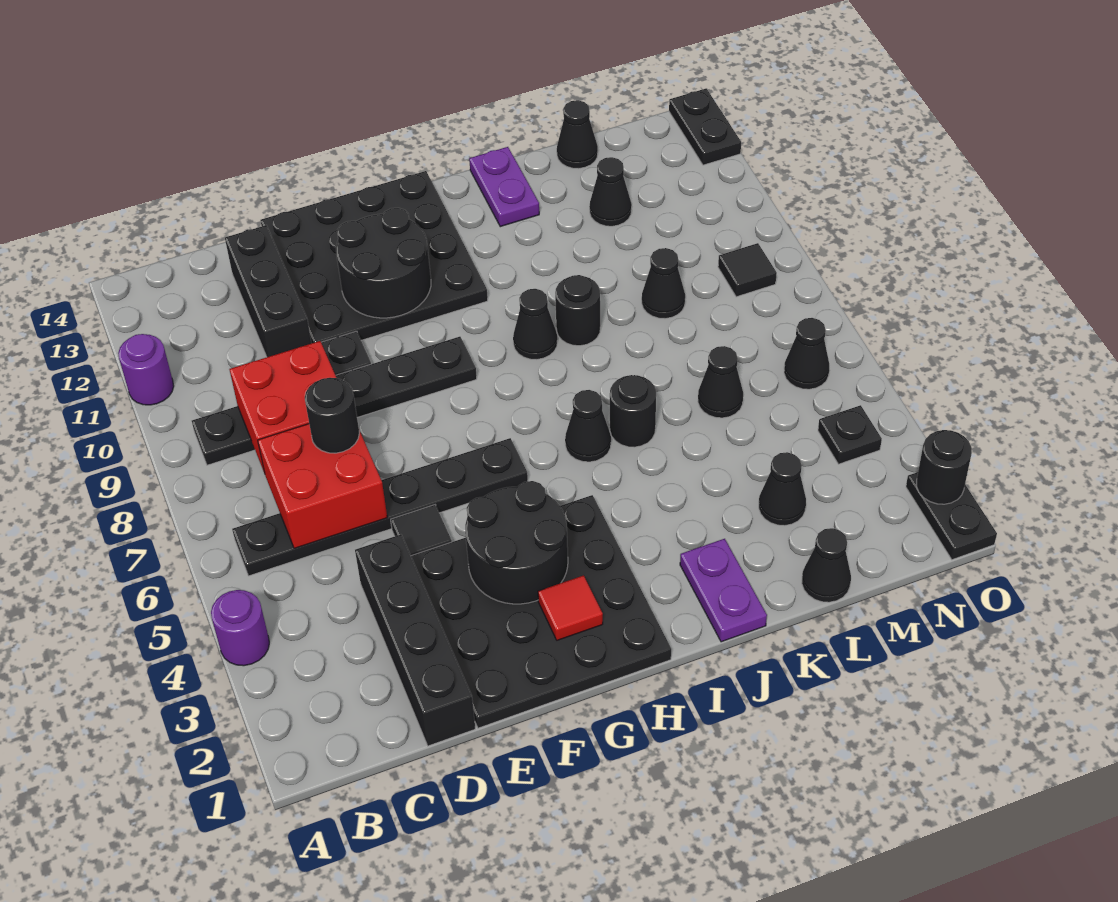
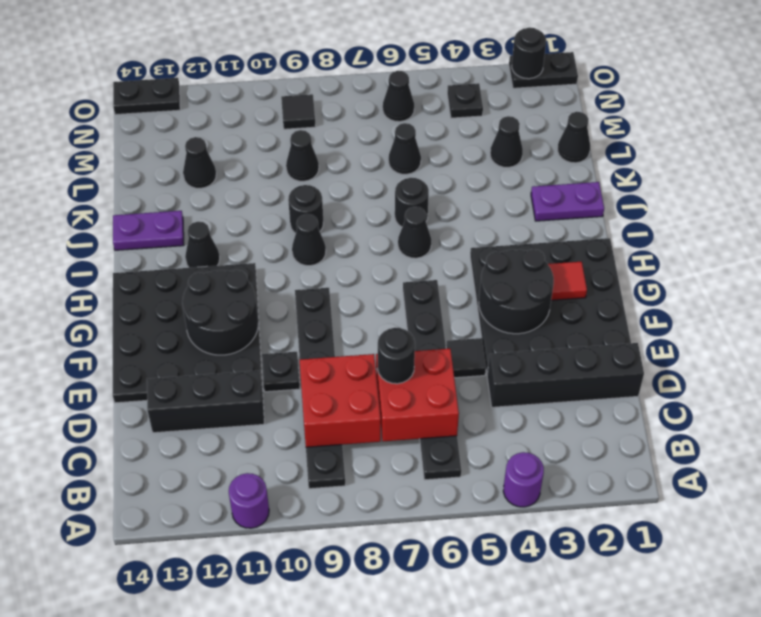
black 1x1 cone [557,100,598,169] -> black 1x1 cone moved to [185,221,220,268]

